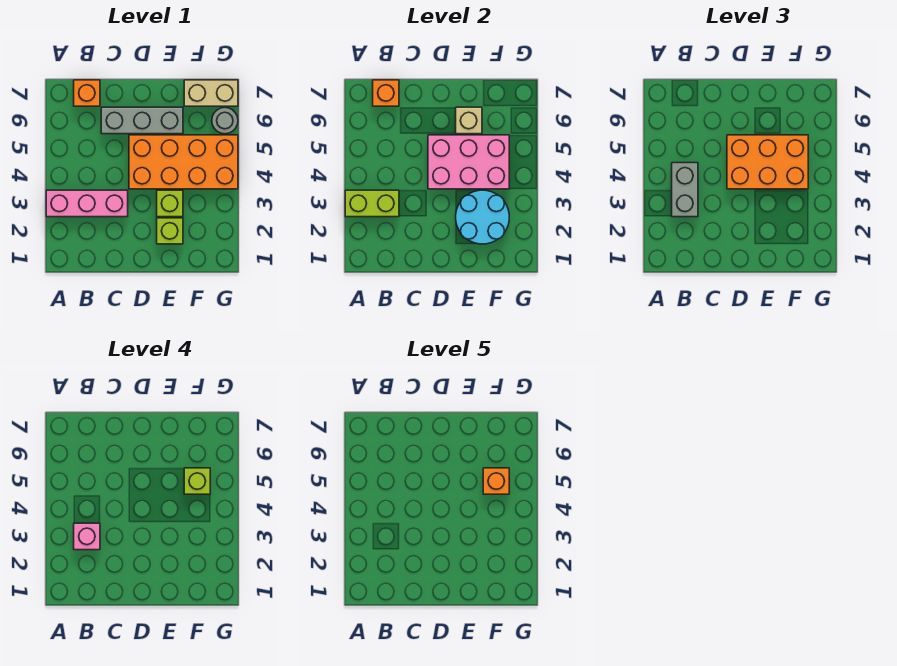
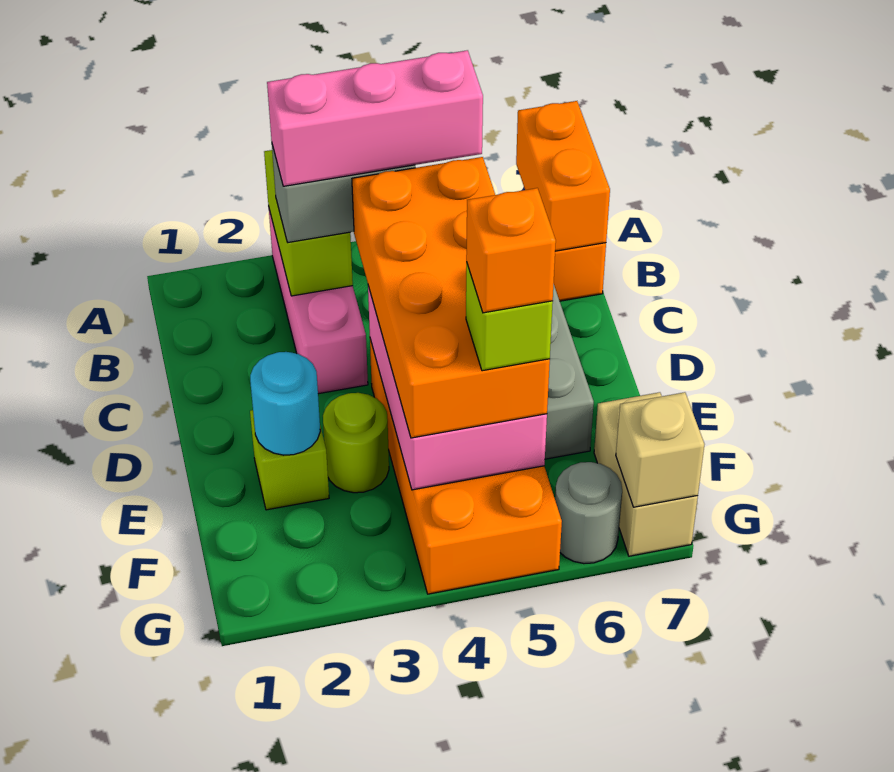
pink 1x1 brick [74,523,100,550] -> pink 1x3 brick [267,50,483,186]
orange 1x1 brick [373,80,399,106] -> orange 1x2 brick [516,101,610,251]
orange 2x3 brick [727,135,808,189] -> orange 2x4 brick [352,157,550,438]
cyan 2x2 round brick [456,190,509,244] -> cyan 1x1 round brick [250,352,320,455]
lime 1x1 brick [157,190,183,217] -> lime 1x1 round brick [323,393,389,493]
tan 1x1 brick [456,107,482,134] -> tan 1x1 brick moved to [616,392,704,507]

